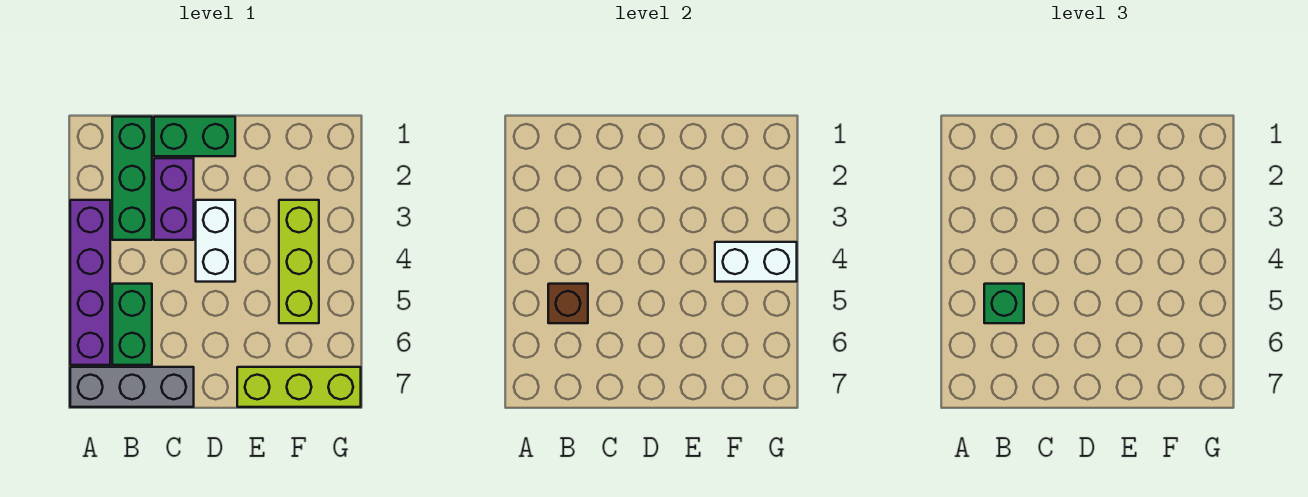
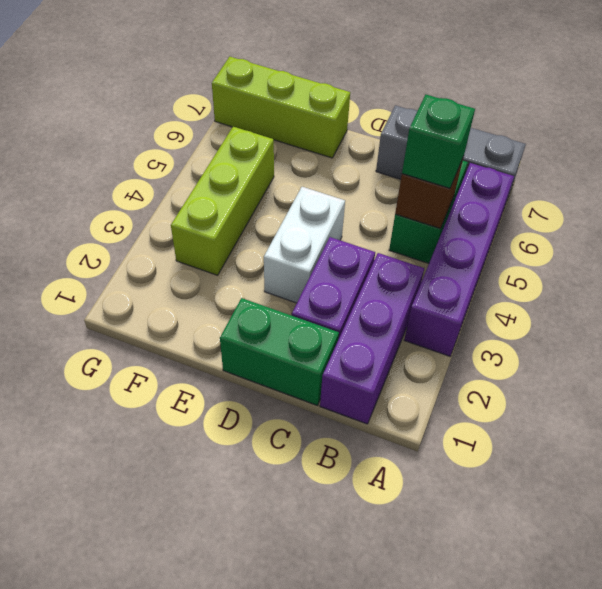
green 1x3 brick [112,117,152,240] -> purple 1x3 brick [320,253,424,424]
white 1x2 brick [715,242,797,282] -> none

